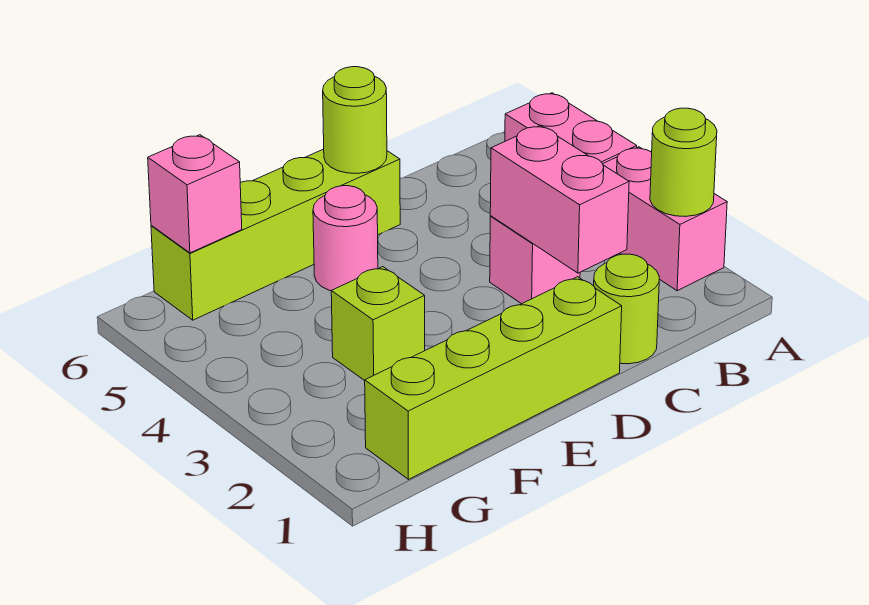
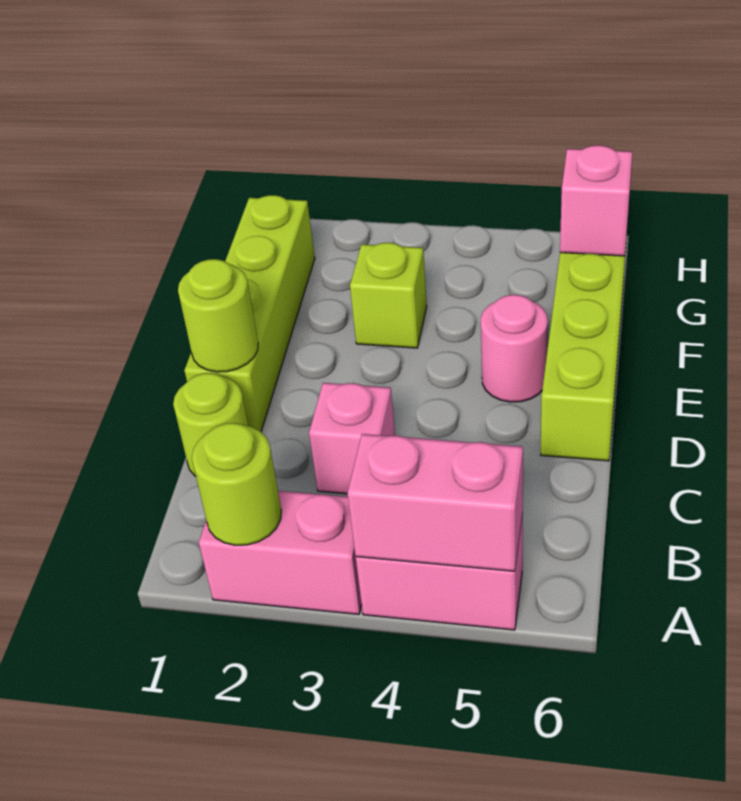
pink 1x2 brick [490,125,629,273] -> pink 1x2 brick moved to [347,434,523,571]
lime 1x1 round brick [323,67,387,173] -> lime 1x1 round brick moved to [178,259,258,372]

